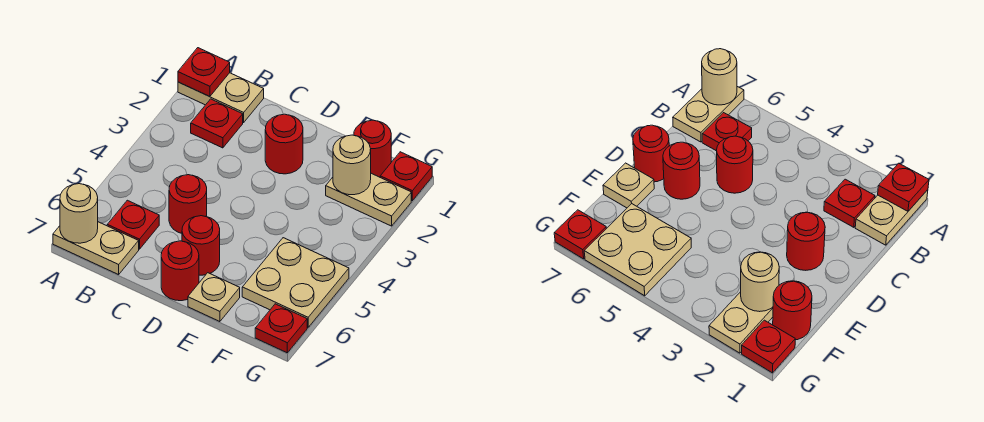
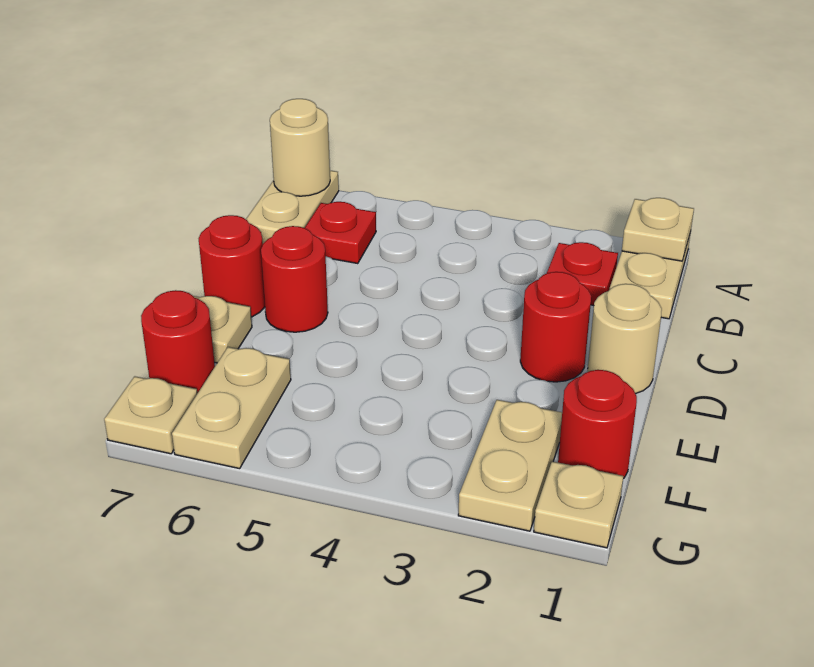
red 1x1 plate [178,48,230,97] -> tan 1x1 plate [622,198,694,261]
red 1x1 round brick [169,175,207,233] -> red 1x1 round brick moved to [141,290,215,393]
tan 1x1 round brick [333,135,371,195] -> tan 1x1 round brick moved to [588,284,662,394]
tan 2x2 plate [242,238,349,327] -> tan 1x2 plate [172,347,291,469]
red 1x1 plate [380,152,432,201] -> tan 1x1 plate [534,461,623,548]
red 1x1 plate [255,304,307,353] -> tan 1x1 plate [104,376,197,454]

